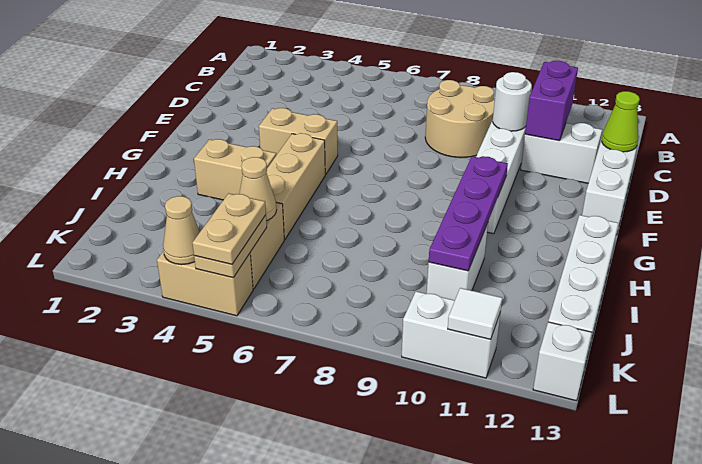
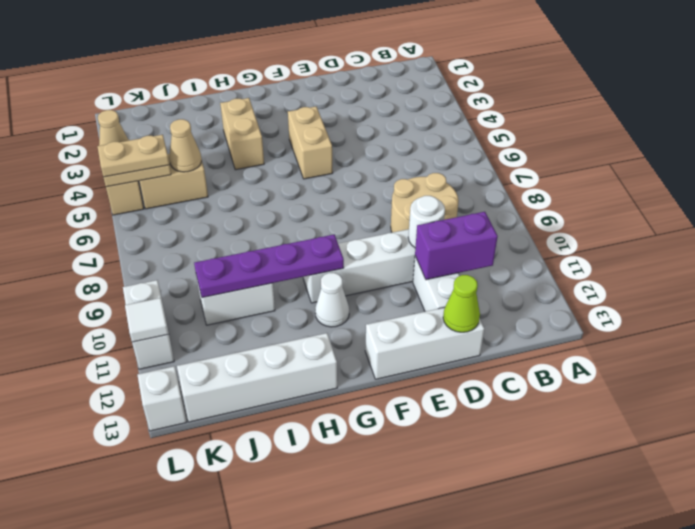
tan 1x3 brick [266,133,325,239] -> none
none -> white 1x1 cone [315,273,349,327]

